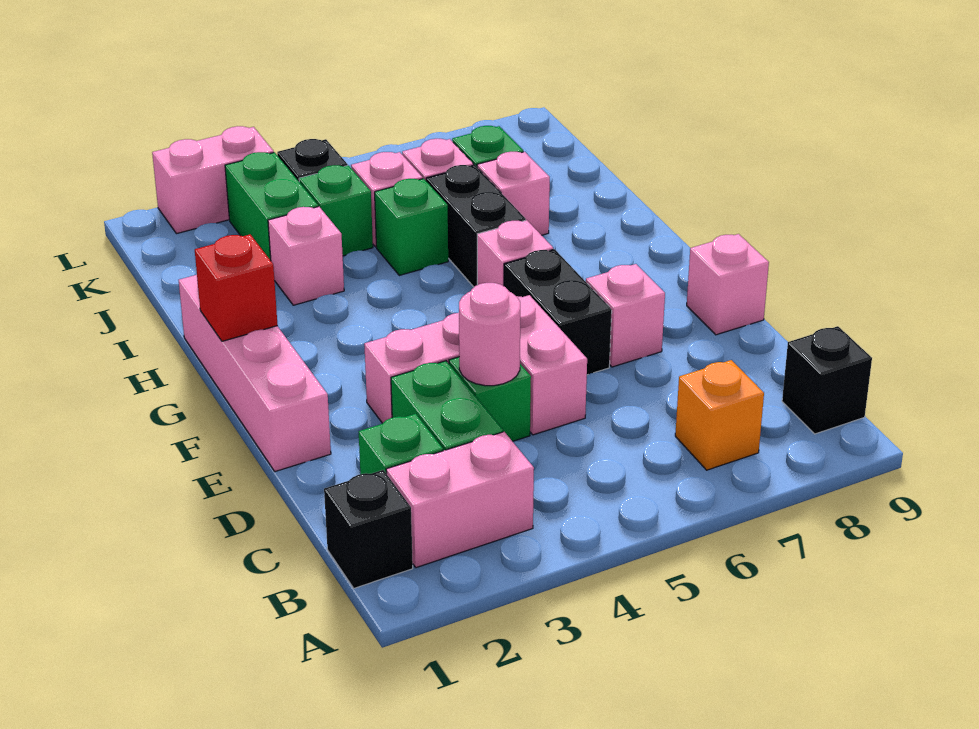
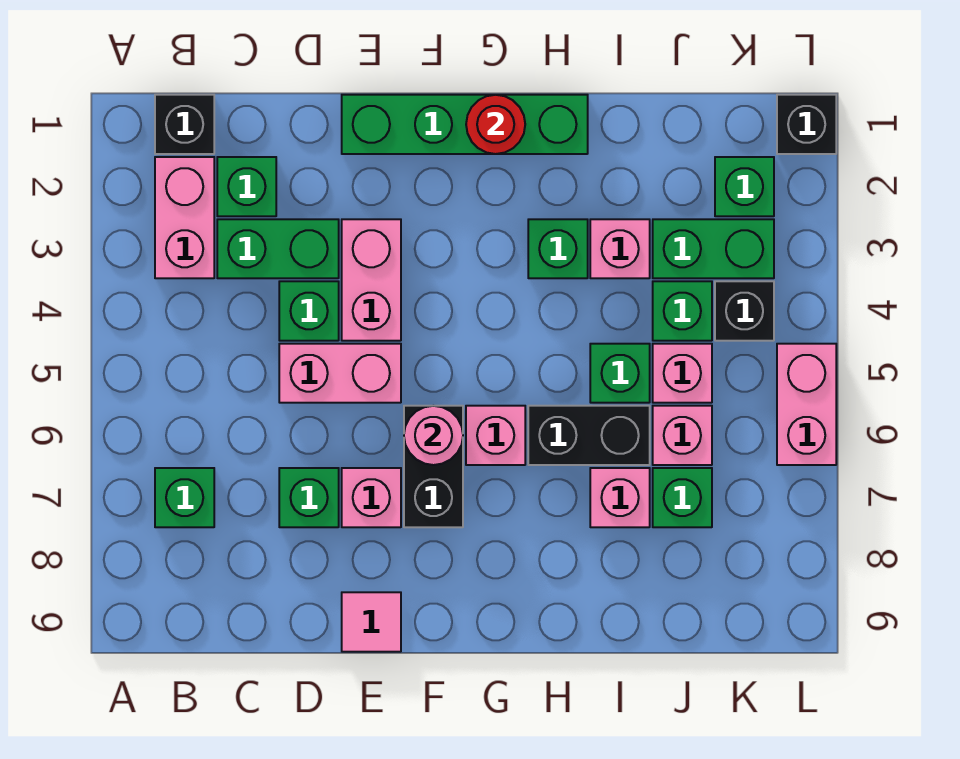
orange 1x1 brick [675,360,764,470] -> green 1x1 brick [155,468,214,527]
black 1x1 brick [782,326,872,434] -> black 1x1 brick moved to [777,95,836,154]
pink 1x1 round brick [459,283,520,386] -> pink 1x1 round brick moved to [404,406,463,465]
none -> green 1x1 brick [279,468,339,527]
pink 1x4 brick [179,275,331,471] -> green 1x4 brick [342,95,588,154]
black 1x2 brick [504,249,612,375] -> black 1x2 brick turned to [404,406,463,527]
pink 1x1 brick [687,234,769,335] -> pink 1x1 tile [342,592,401,652]
red 1x1 brick [195,234,278,341] -> red 1x1 round brick [466,95,525,154]
none -> green 1x1 brick [528,219,588,278]
none -> green 1x1 brick [715,157,774,216]
pink 1x2 brick [152,126,274,234] -> pink 1x2 brick moved to [777,344,836,465]

